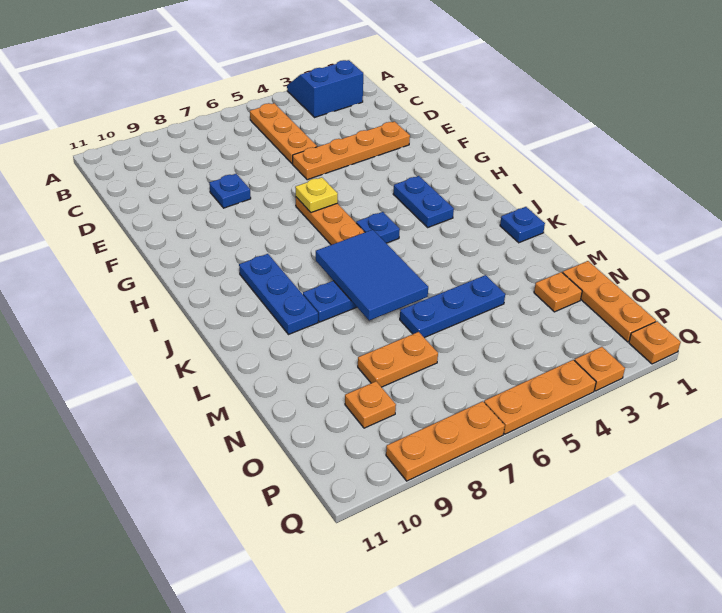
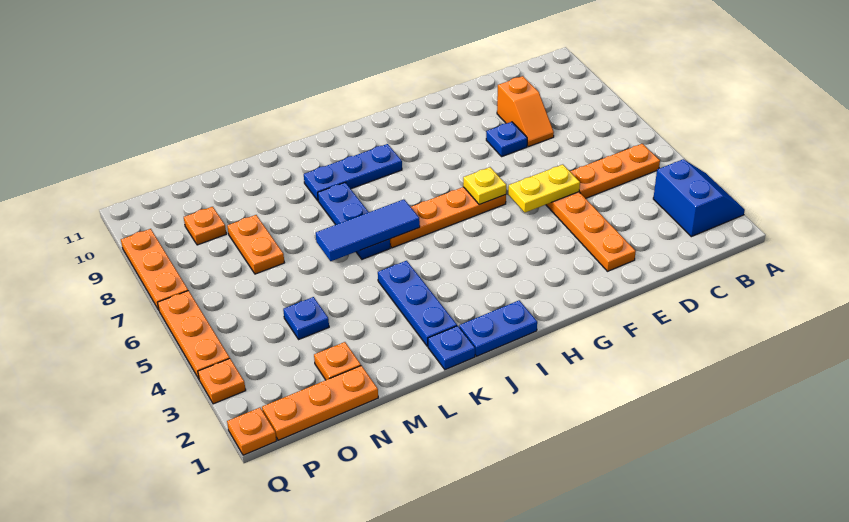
none -> orange 1x2 slope [497,76,554,147]
none -> yellow 1x2 plate [508,165,580,213]
blue 1x2 plate [393,176,454,227] -> blue 1x2 plate moved to [459,300,537,356]
blue 1x1 plate [356,212,400,243] -> blue 1x1 plate moved to [283,297,329,339]
blue 2x3 tile [316,230,428,321] -> blue 1x3 tile [316,200,420,261]
blue 1x3 plate [400,275,505,338] -> blue 1x3 plate moved to [378,261,457,346]

